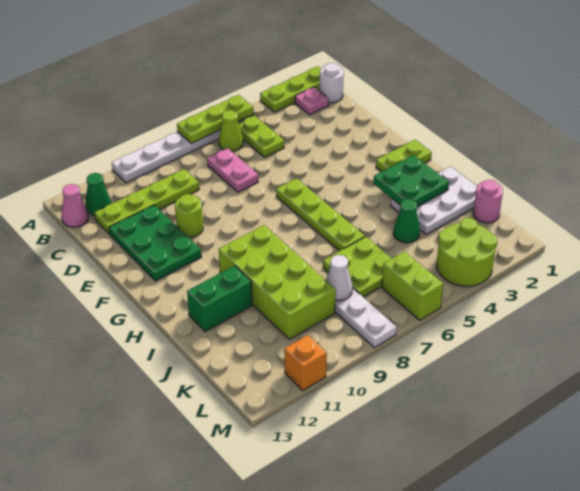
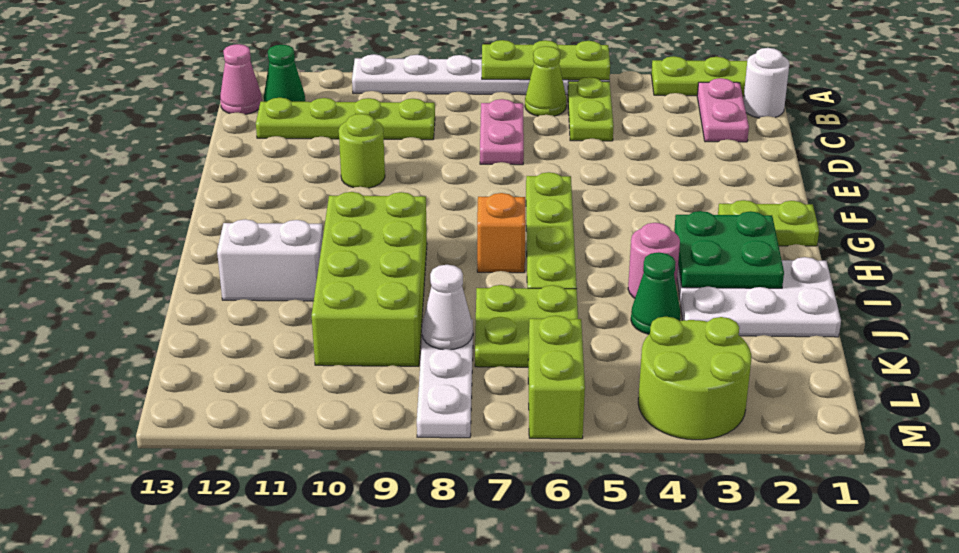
pink 1x1 plate [295,87,329,115] -> pink 1x2 plate [697,78,749,142]
green 2x3 plate [109,205,202,281] -> none
green 1x2 brick [187,266,252,332] -> white 1x2 brick [217,219,323,301]
pink 1x1 round brick [473,180,503,223] -> pink 1x1 round brick moved to [628,223,680,298]
orange 1x1 brick [285,335,327,390] -> orange 1x1 brick moved to [477,193,526,273]

